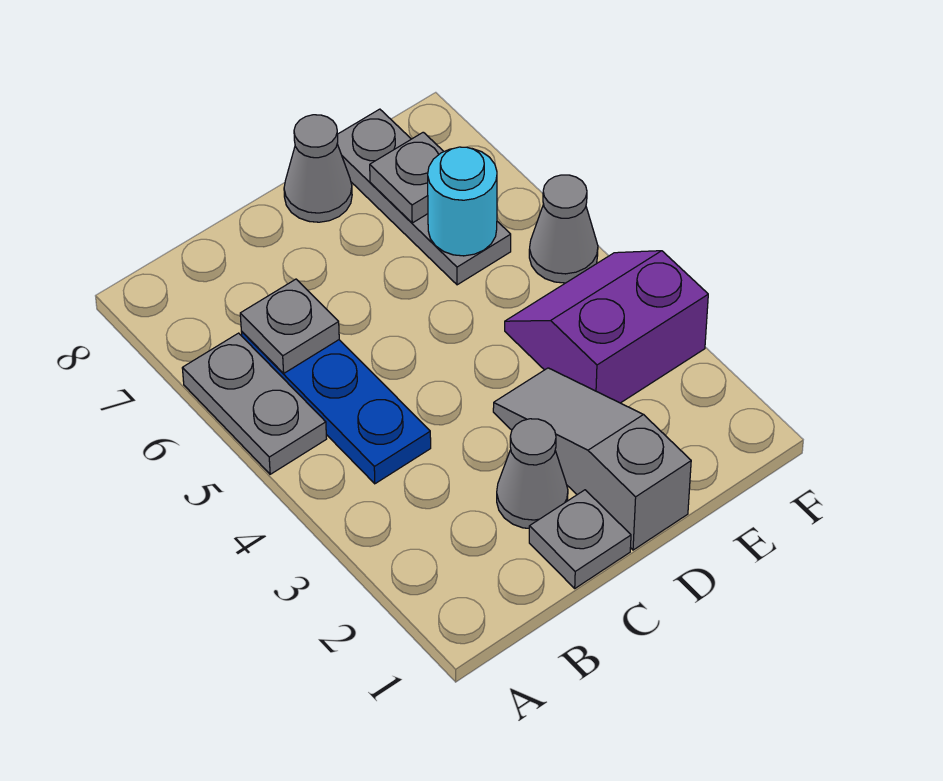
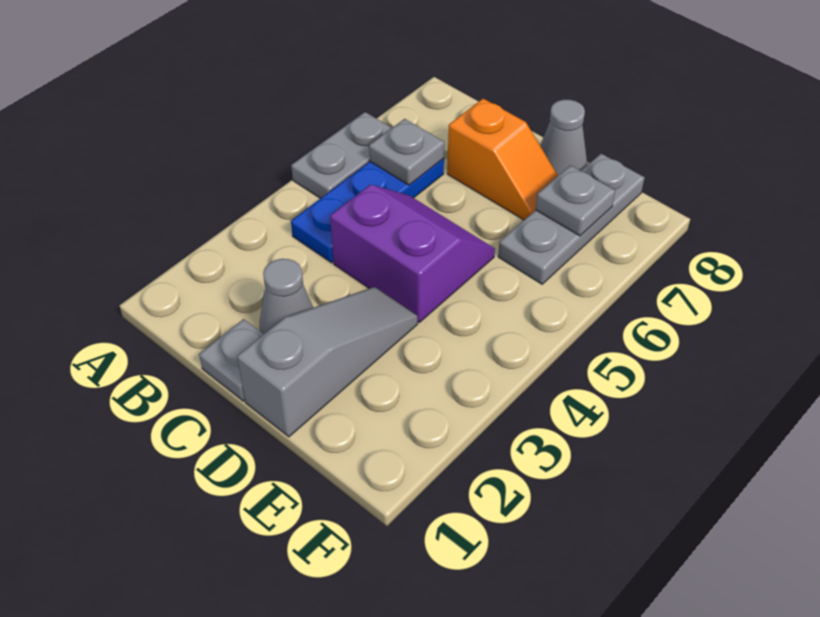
none -> orange 1x2 slope [447,99,558,220]
purple 2x2 slope [505,251,708,403] -> purple 2x2 slope moved to [330,184,495,322]
cyan 1x1 round brick [428,147,497,256] -> none
grey 1x1 cone [529,175,598,283] -> none

